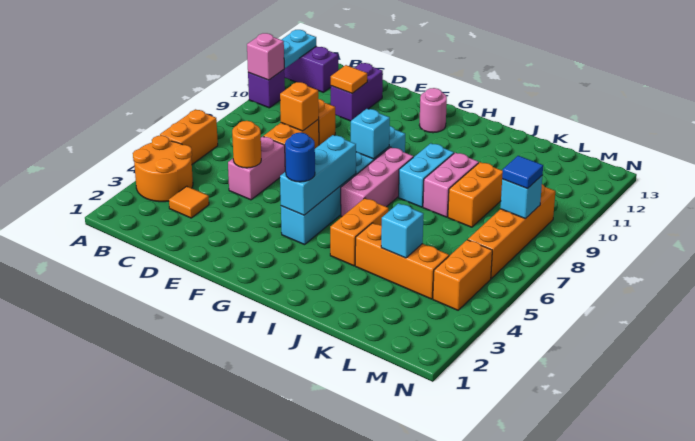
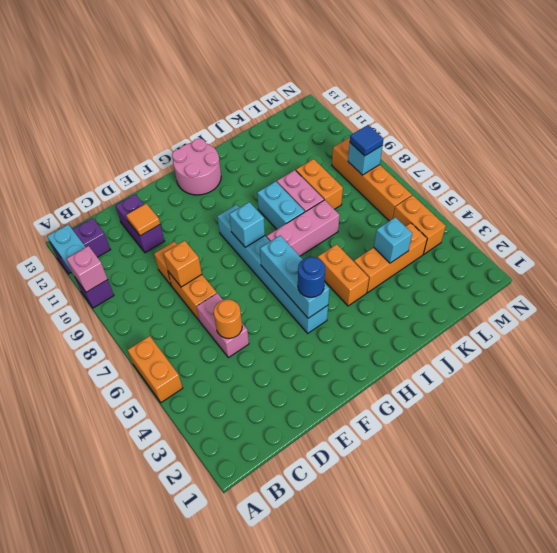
orange 2x2 round brick [133,136,193,202] -> none
orange 1x1 tile [169,186,209,218] -> none
pink 1x1 round brick [419,88,447,133] -> pink 2x2 round brick [172,138,221,195]
pink 1x3 brick [341,147,413,216] -> pink 1x3 brick turned to [267,200,340,256]

